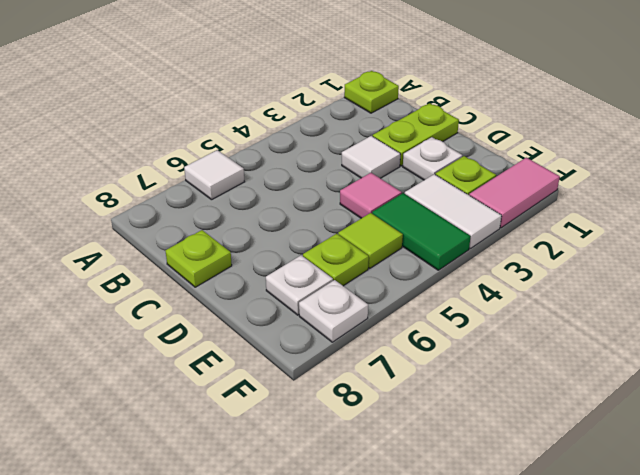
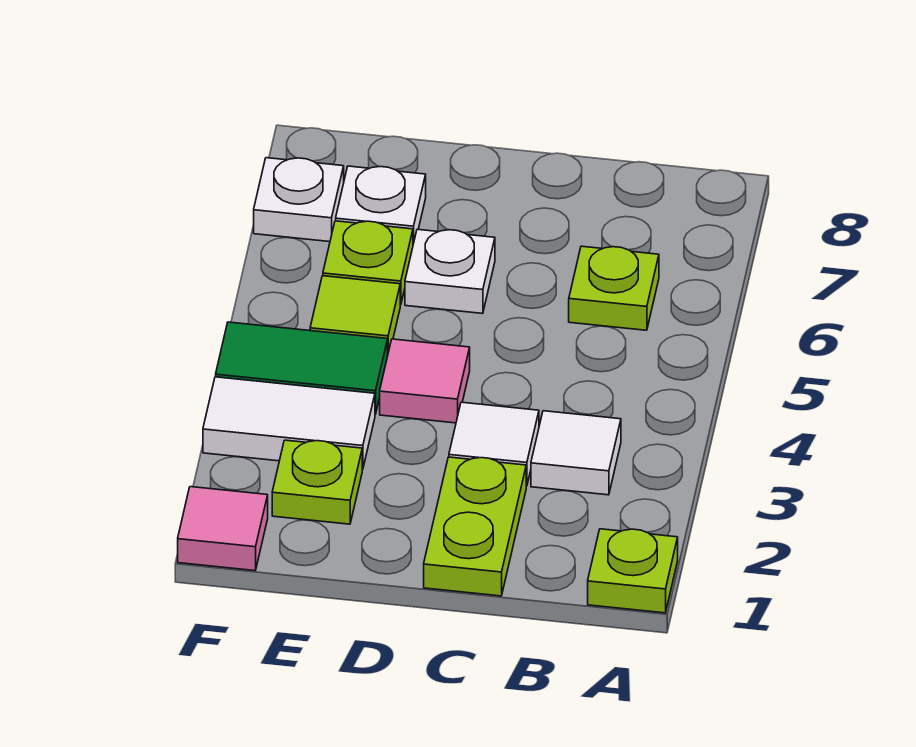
white 1x1 tile [184,150,244,200] -> white 1x1 tile moved to [531,411,621,495]
lime 1x1 plate [165,230,232,287] -> lime 1x1 plate moved to [569,246,659,330]
white 1x1 plate [403,137,462,180] -> white 1x1 plate moved to [405,229,495,314]
pink 1x2 tile [469,158,560,228] -> pink 1x1 tile [178,487,268,571]

